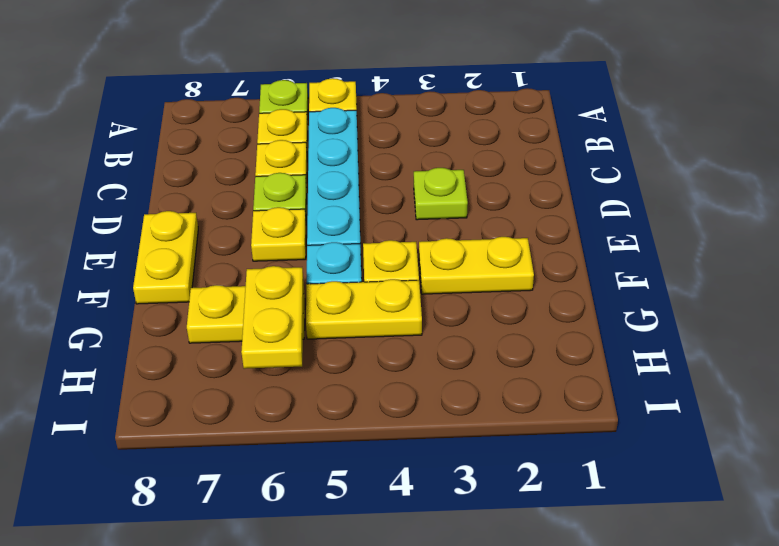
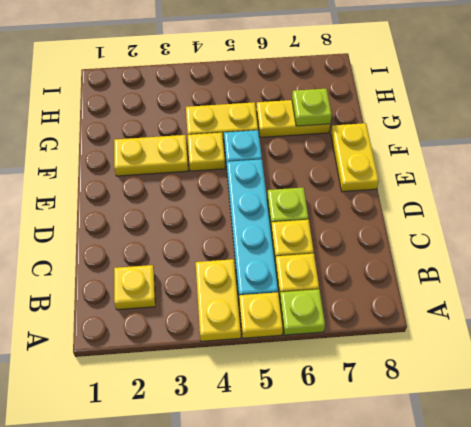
lime 1x1 plate [414,168,468,220] -> lime 1x1 plate moved to [292,89,332,126]
yellow 1x1 plate [251,207,306,261] -> yellow 1x1 plate moved to [114,265,155,310]
yellow 1x2 plate [241,266,304,369] -> yellow 1x2 plate moved to [196,259,241,341]

